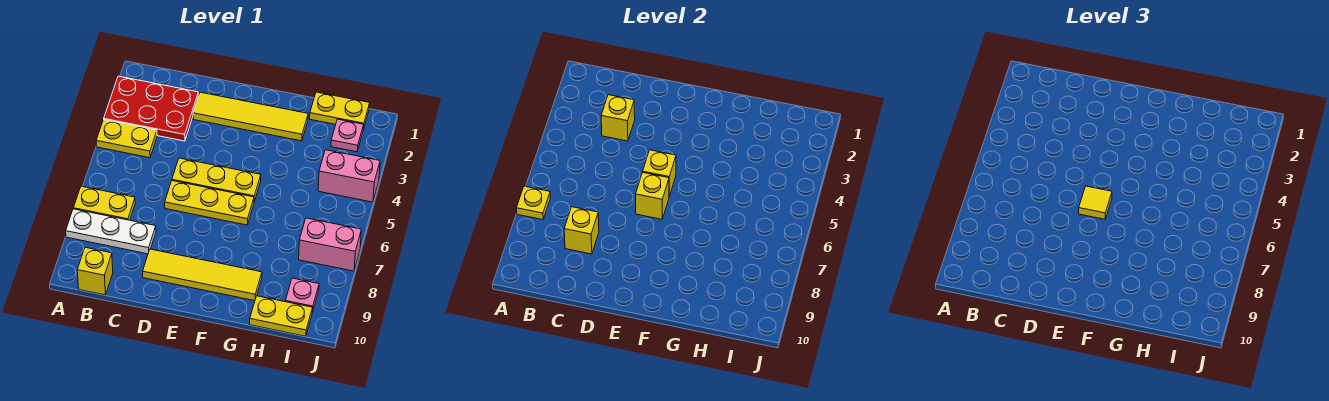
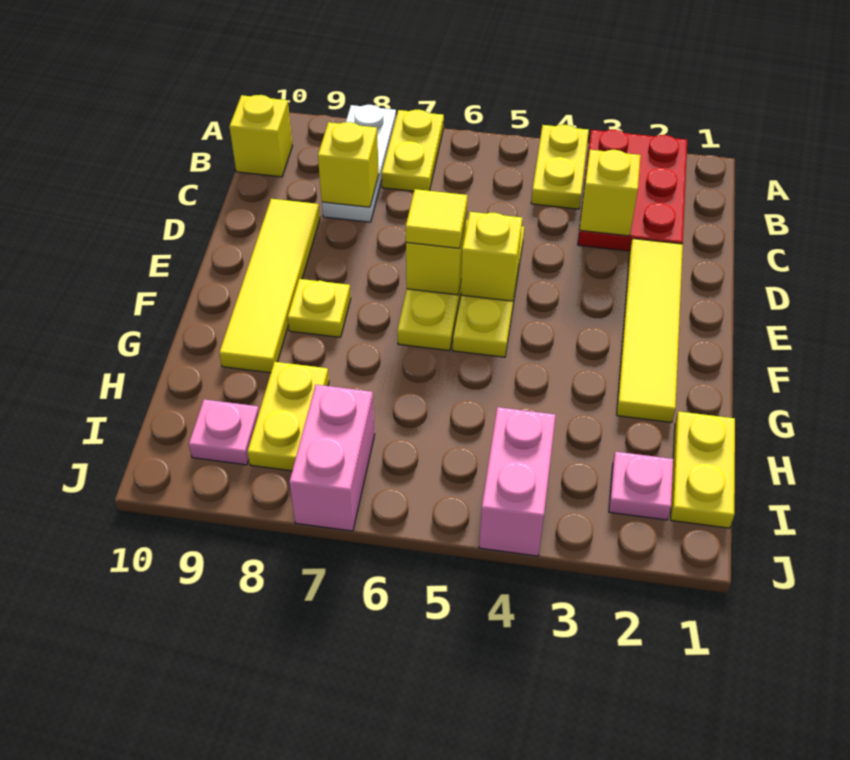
yellow 1x1 plate [516,186,550,220] -> yellow 1x1 plate moved to [288,279,351,337]
yellow 1x2 plate [250,296,313,336] -> yellow 1x2 plate moved to [247,362,329,471]

